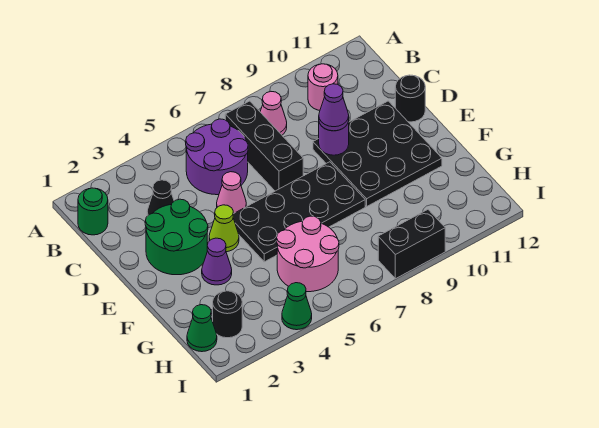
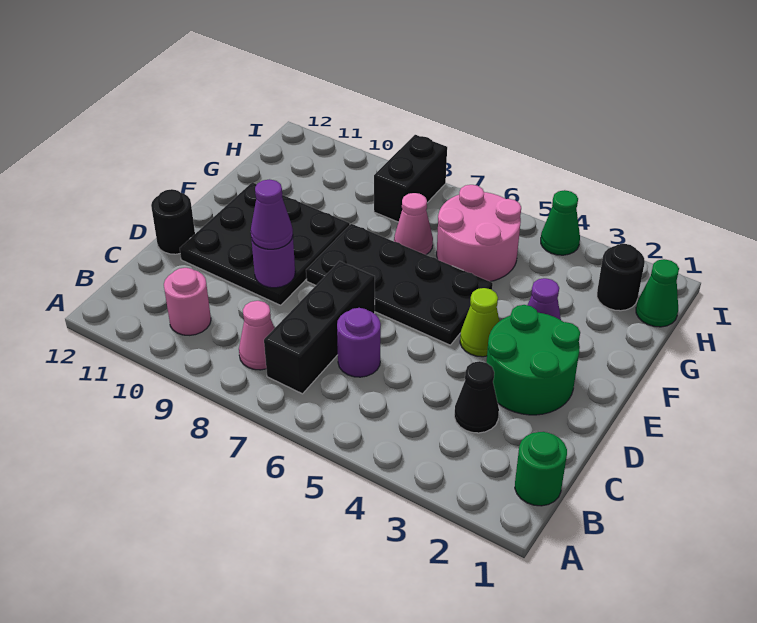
purple 2x2 round brick [186,119,248,195] -> purple 1x1 round brick [337,308,381,377]
pink 1x1 cone [217,172,246,214] -> pink 1x1 cone moved to [394,193,433,255]
black 1x2 brick [378,210,445,279] -> black 1x2 brick turned to [374,135,447,222]

